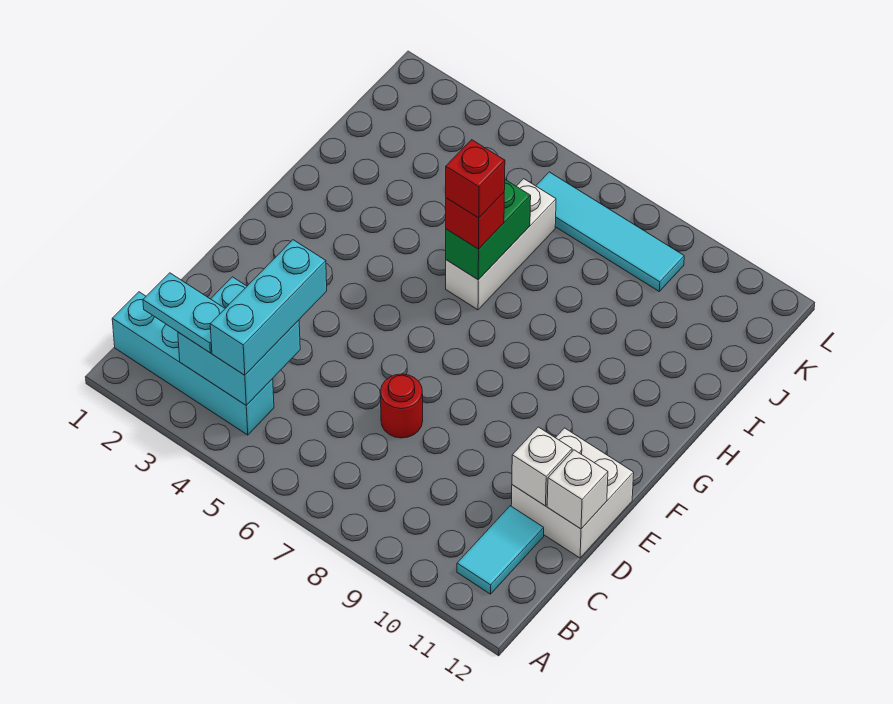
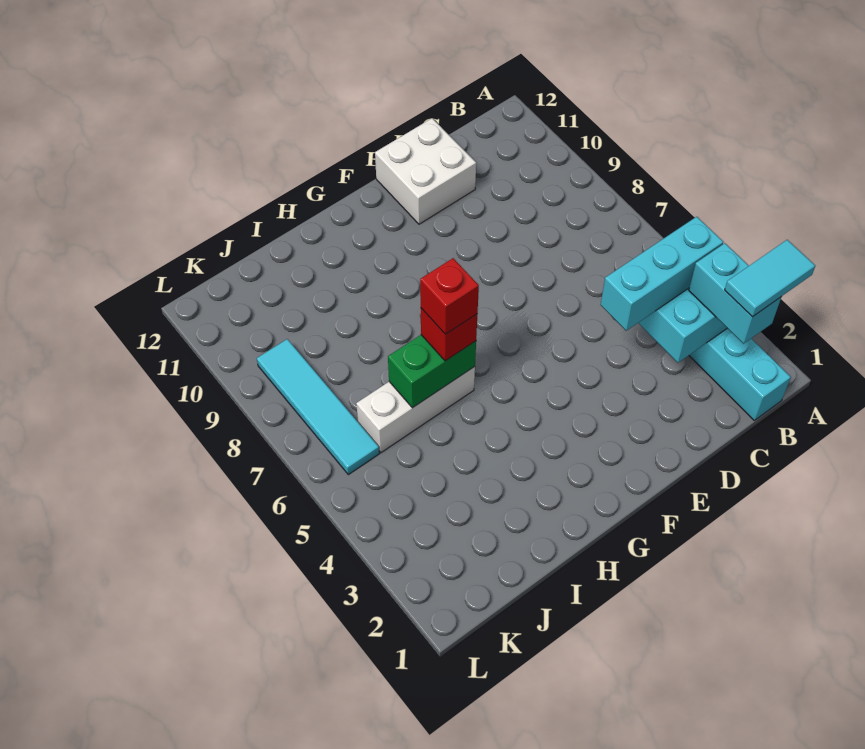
cyan 1x2 plate [143,273,225,353] -> cyan 1x2 brick [689,243,781,344]
cyan 1x2 tile [457,506,544,594] -> cyan 1x2 tile moved to [725,240,815,317]
red 1x1 round brick [381,374,423,438] -> none
white 1x1 brick [512,427,572,506] -> none
white 1x1 brick [547,450,608,529] -> none

